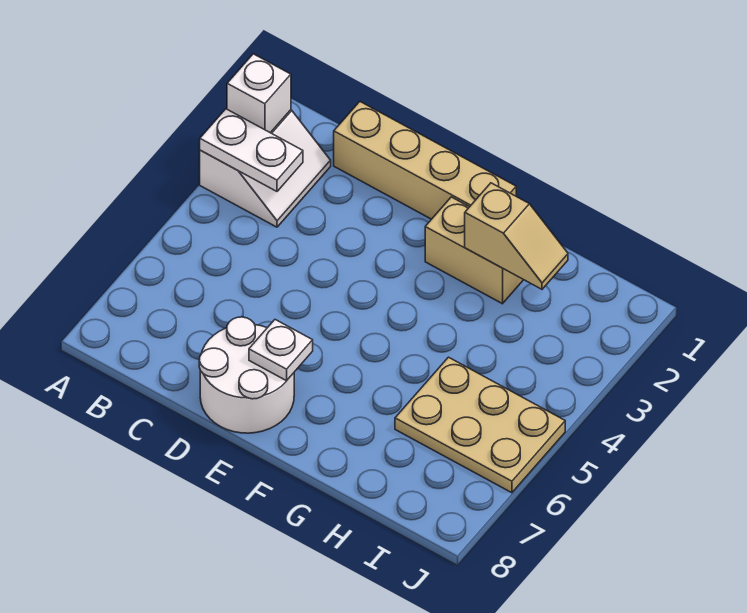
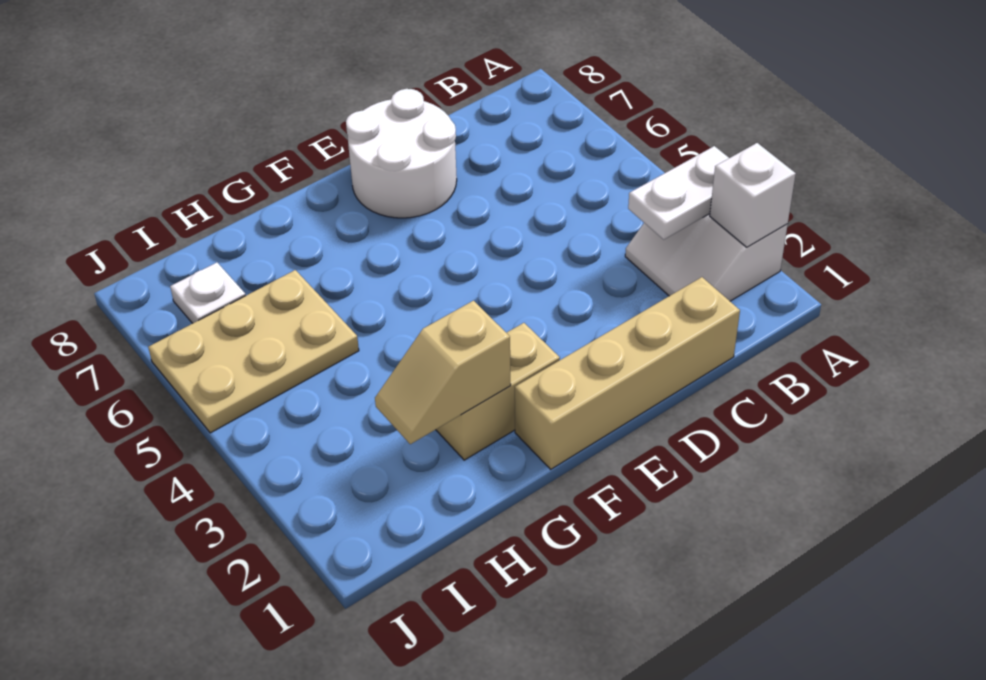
white 1x1 plate [249,320,313,381] -> white 1x1 plate moved to [170,263,246,323]

